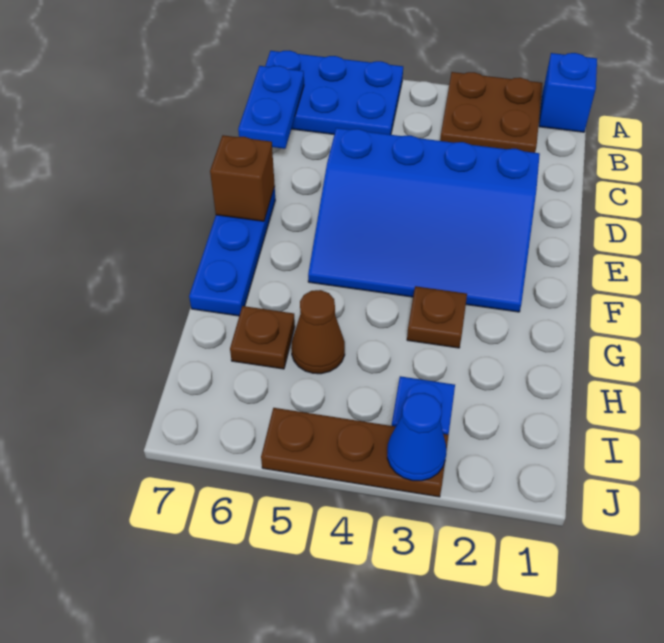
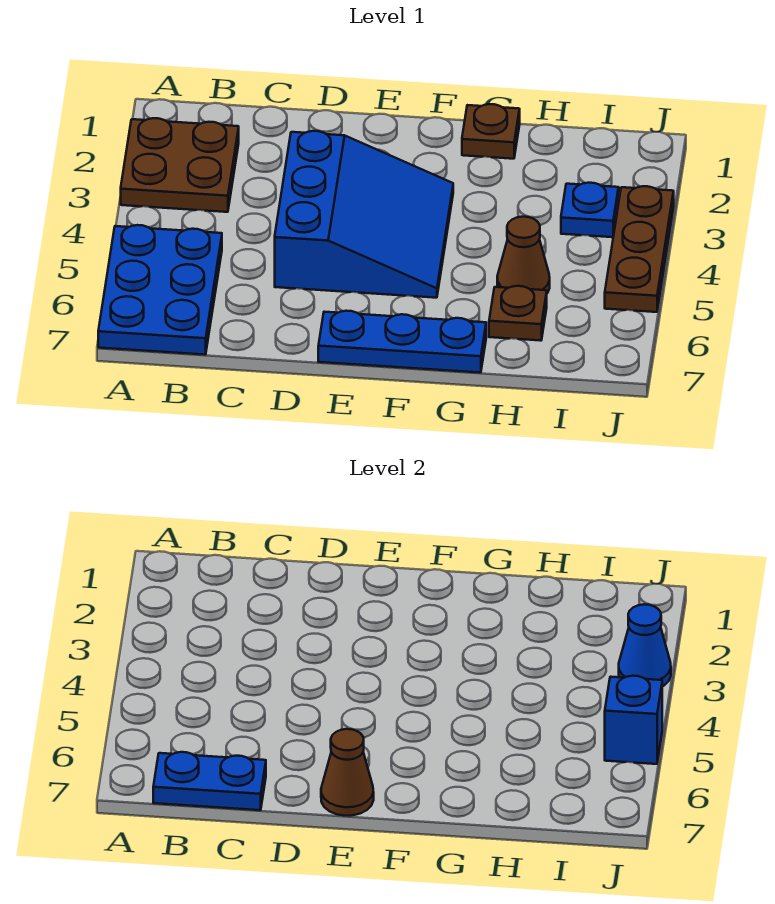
blue 1x1 brick [539,53,597,132] -> blue 1x1 brick moved to [605,676,662,764]
blue 3x4 slope [308,128,540,312] -> blue 3x3 slope [275,131,453,298]
brown 1x1 brick [210,135,275,221] -> brown 1x1 cone [321,729,374,816]
brown 1x1 plate [407,286,467,348] -> brown 1x1 plate moved to [462,104,520,159]

